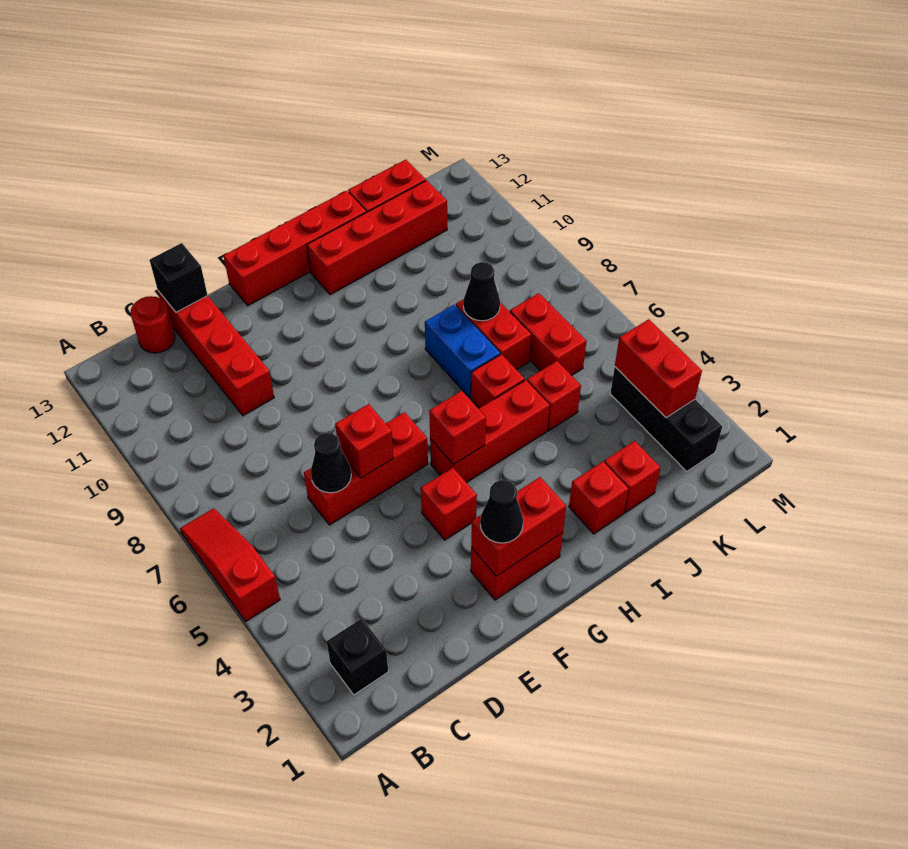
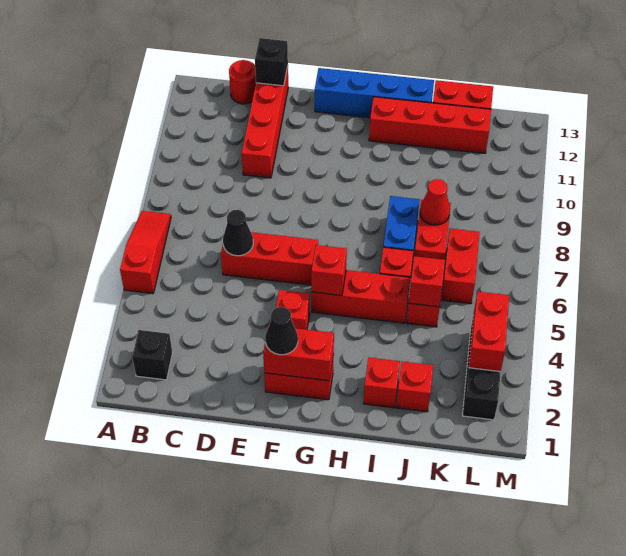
red 1x1 brick [335,404,394,478] -> red 1x1 brick moved to [409,256,445,307]
red 1x4 brick [224,191,366,306] -> blue 1x4 brick [315,68,434,118]
black 1x1 cone [463,262,500,321] -> red 1x1 cone [420,179,450,225]

